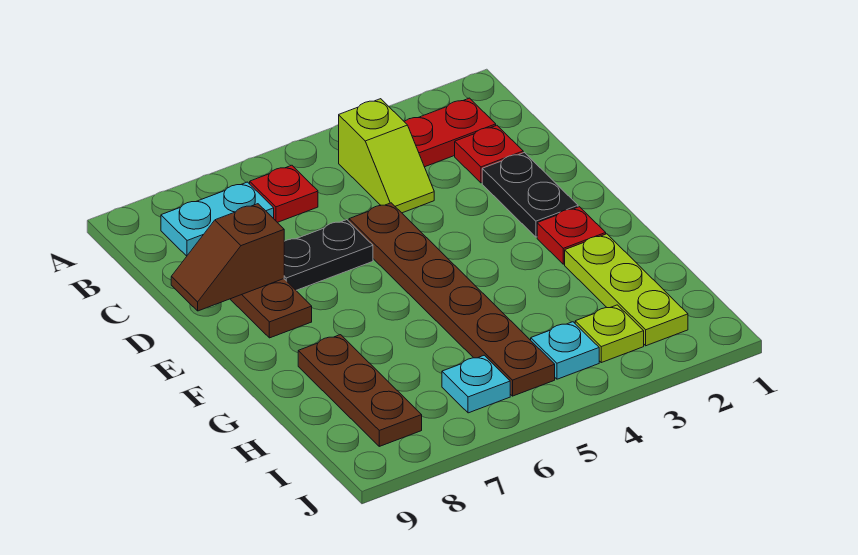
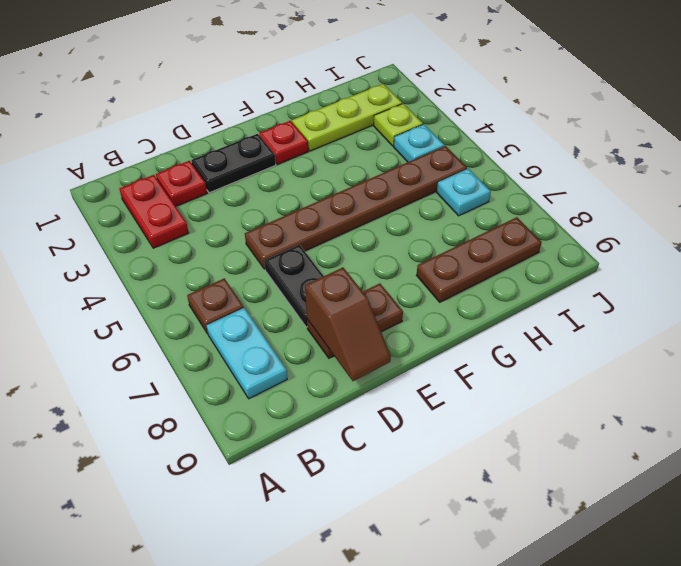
lime 1x2 slope [339,99,434,213] -> none
red 1x1 plate [250,165,318,222] -> brown 1x1 plate [187,278,244,334]

